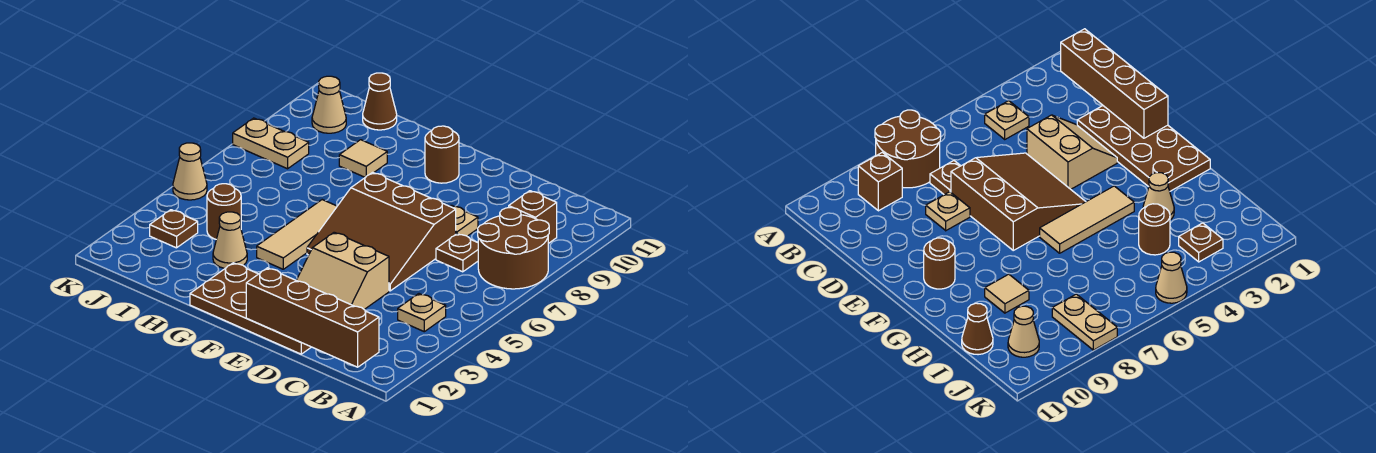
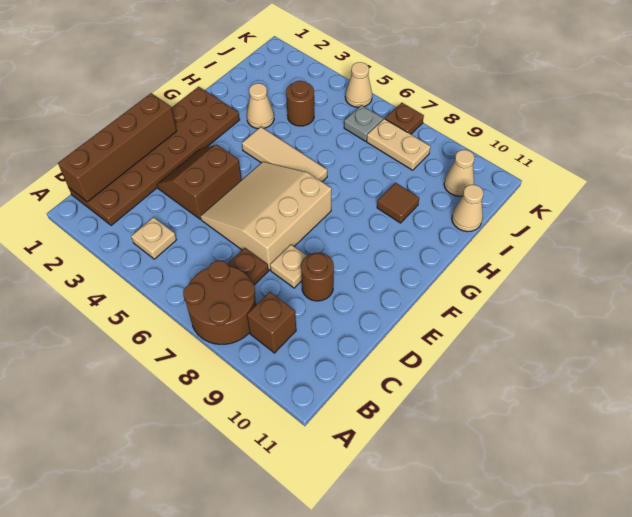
brown 2x4 plate [190,263,311,354] -> brown 2x6 plate [68,87,240,226]
tan 2x2 slope [296,232,389,310] -> brown 2x2 slope [157,145,242,219]
brown 3x3 slope [307,172,456,291] -> tan 3x3 slope [200,162,332,270]
brown 1x1 round brick [425,126,459,183] -> brown 1x1 round brick moved to [301,253,334,301]
tan 1x1 tile [339,140,387,177] -> brown 1x1 tile [377,183,419,223]
brown 1x1 cone [363,73,397,130] -> tan 1x1 cone [452,185,484,232]
brown 1x1 plate [150,210,198,248] -> brown 1x1 plate moved to [385,103,424,134]
none -> grey 1x1 plate [344,105,383,141]
tan 1x2 plate [233,118,309,169] -> tan 1x2 plate turned to [367,119,431,170]

